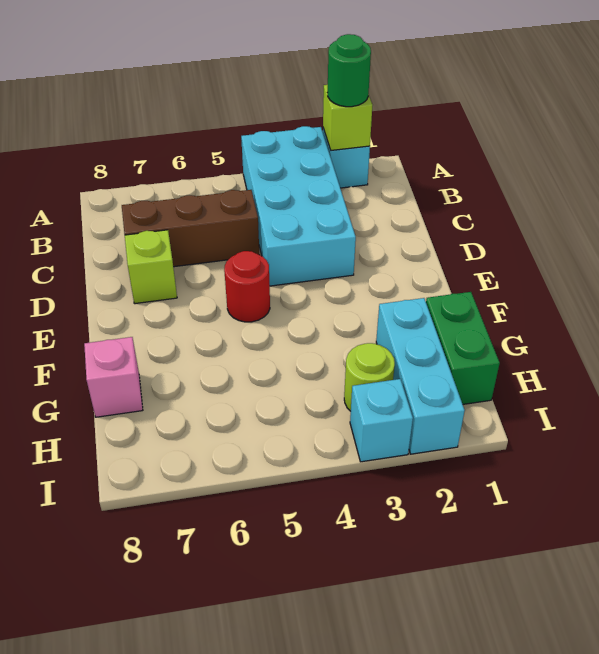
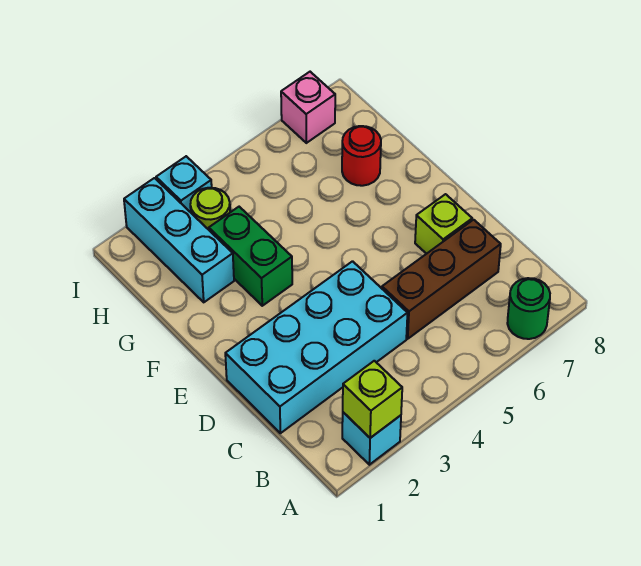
green 1x1 round brick [328,34,371,107] -> green 1x1 round brick moved to [507,278,550,339]
cyan 2x4 brick [241,126,356,286] -> cyan 2x4 brick turned to [225,261,407,433]
red 1x1 round brick [224,251,270,322] -> red 1x1 round brick moved to [342,126,381,186]
green 1x2 brick [426,292,500,404] -> green 1x2 brick moved to [209,207,292,306]
pink 1x1 brick [84,337,143,417] -> pink 1x1 brick moved to [281,72,335,143]

